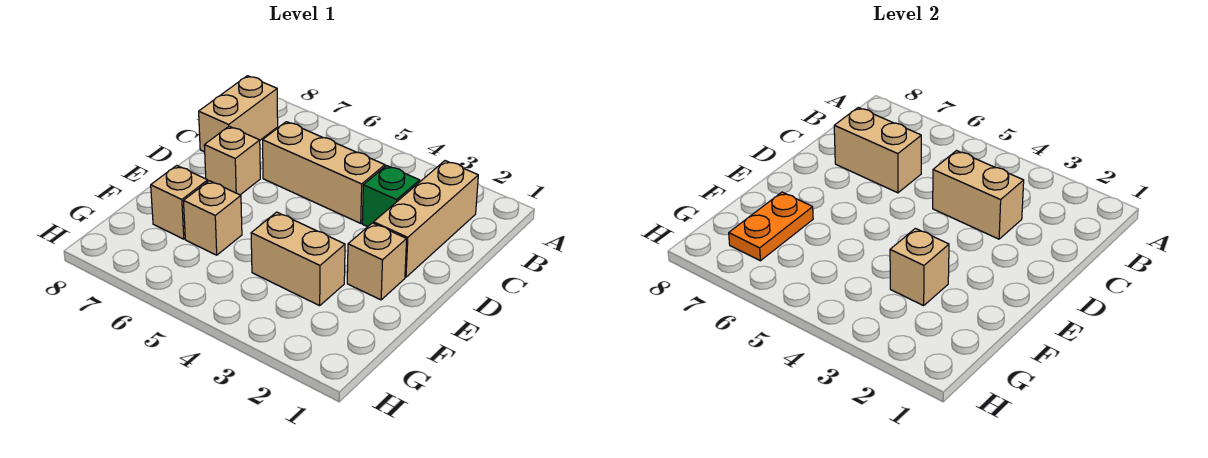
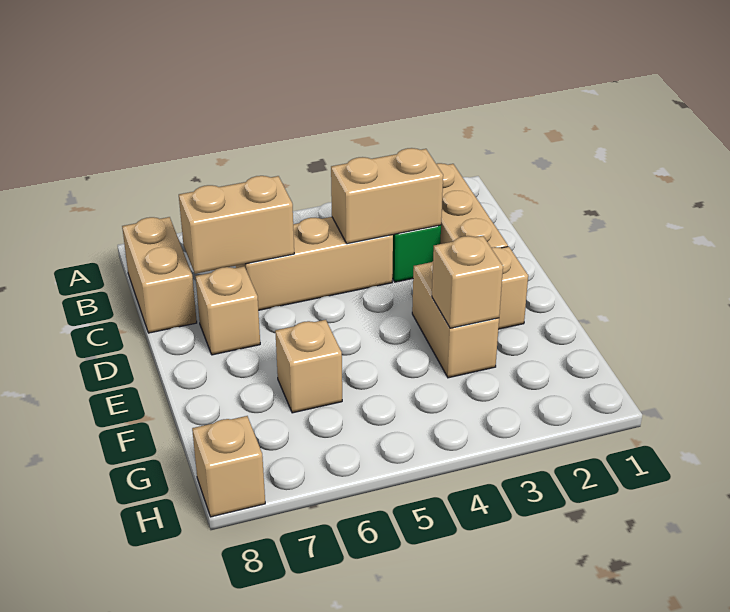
tan 1x2 brick [251,212,345,306] -> tan 1x2 brick turned to [412,262,499,378]
tan 1x1 brick [151,165,208,239] -> tan 1x1 brick moved to [192,416,265,517]
orange 1x2 plate [729,192,813,261] -> none

